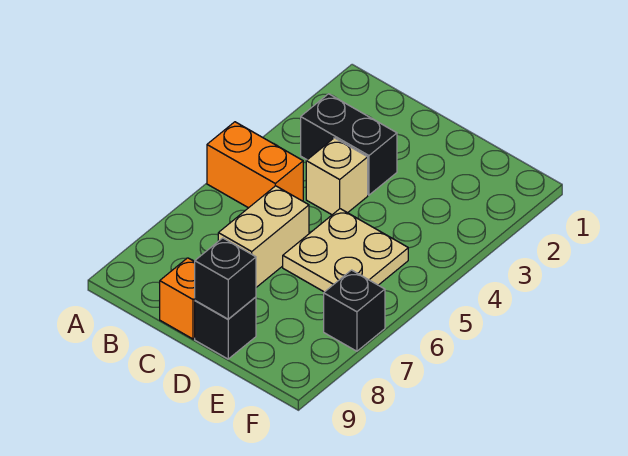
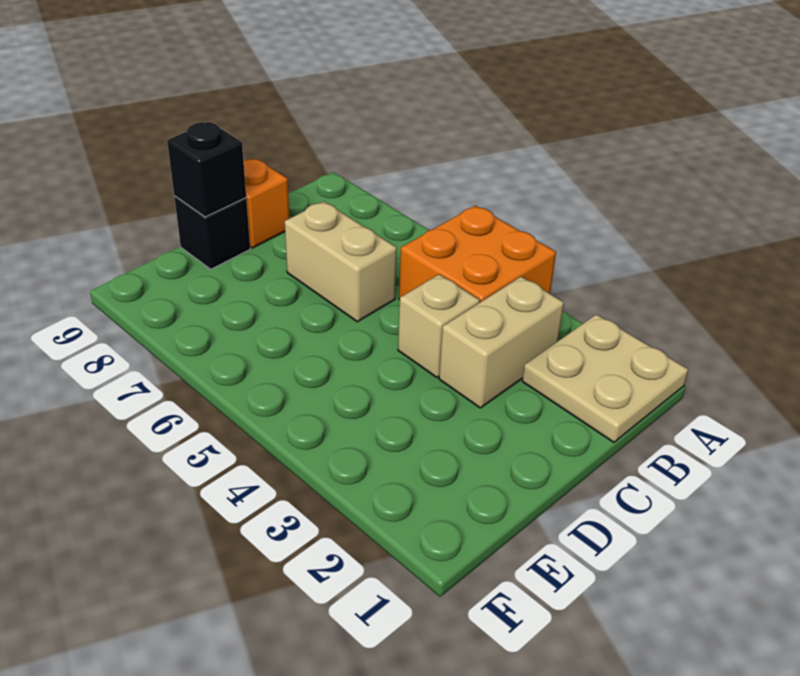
orange 1x2 brick [207,122,303,208] -> orange 2x2 brick [399,206,556,302]
black 1x2 brick [301,94,397,195] -> tan 1x2 brick [439,277,564,408]
tan 2x2 plate [283,209,408,292] -> tan 2x2 plate moved to [522,314,688,442]
black 1x1 brick [324,270,385,351] -> none

